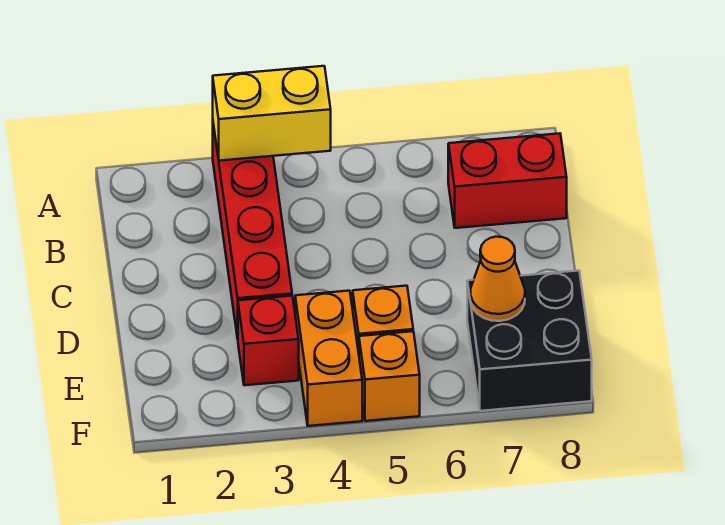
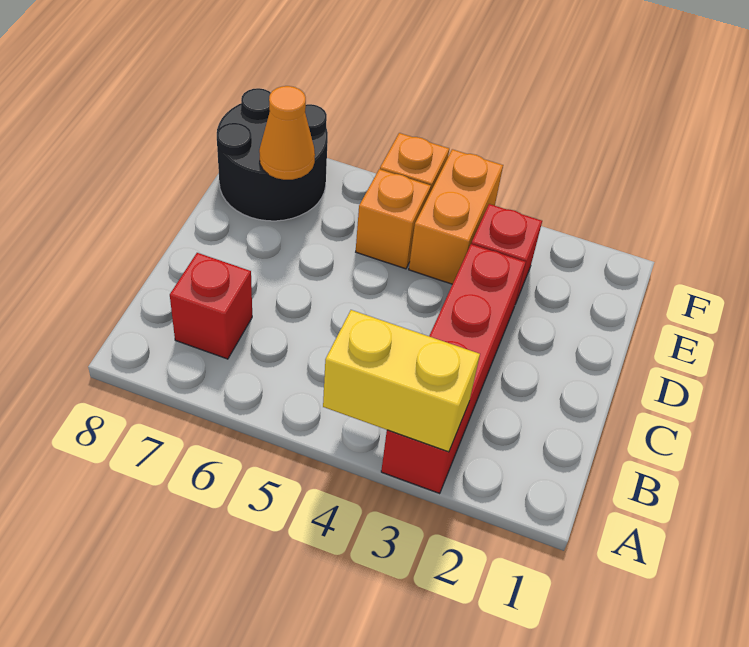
red 1x2 brick [448,133,567,228] -> red 1x1 brick [170,253,252,359]
black 2x2 brick [467,271,592,411] -> black 2x2 round brick [217,88,328,221]

